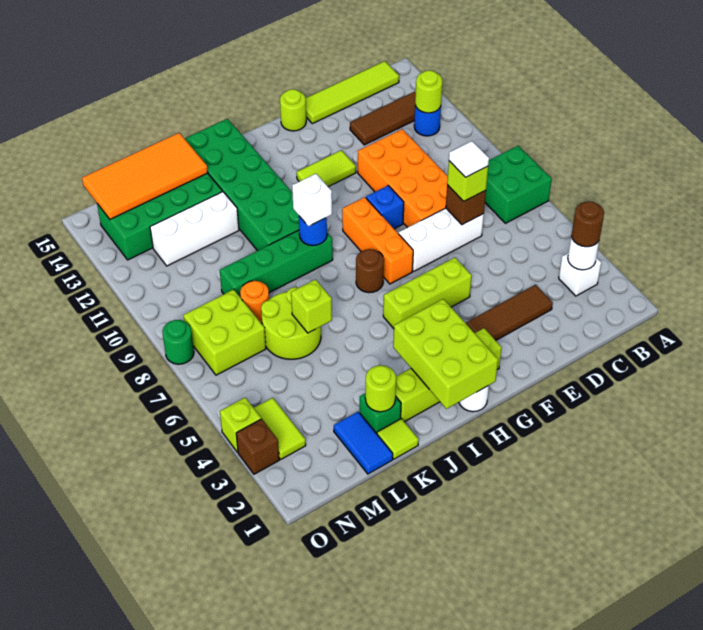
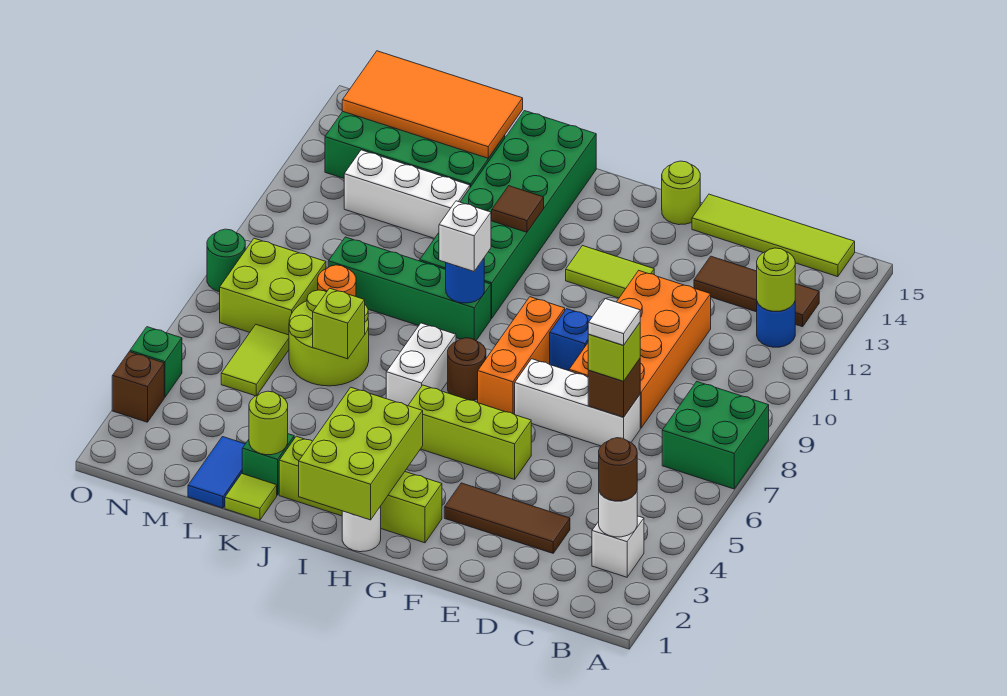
none -> white 1x2 brick [386,323,456,406]
none -> brown 1x1 tile [492,186,544,232]
lime 1x2 tile [254,398,306,459] -> lime 1x2 tile moved to [221,325,289,396]
lime 1x1 brick [220,398,261,452] -> green 1x1 brick [130,327,182,397]

